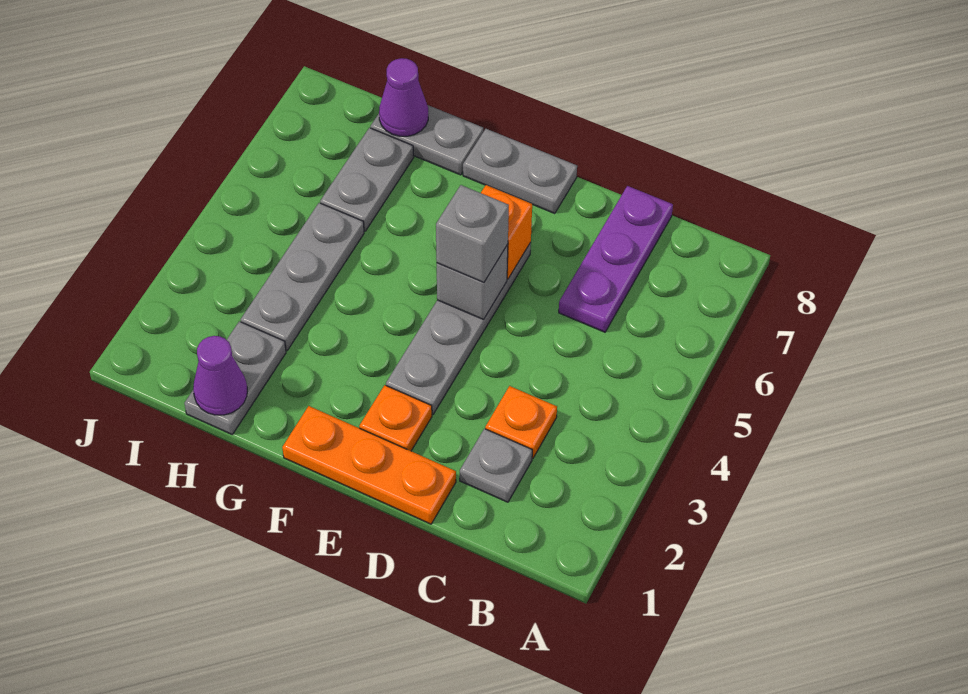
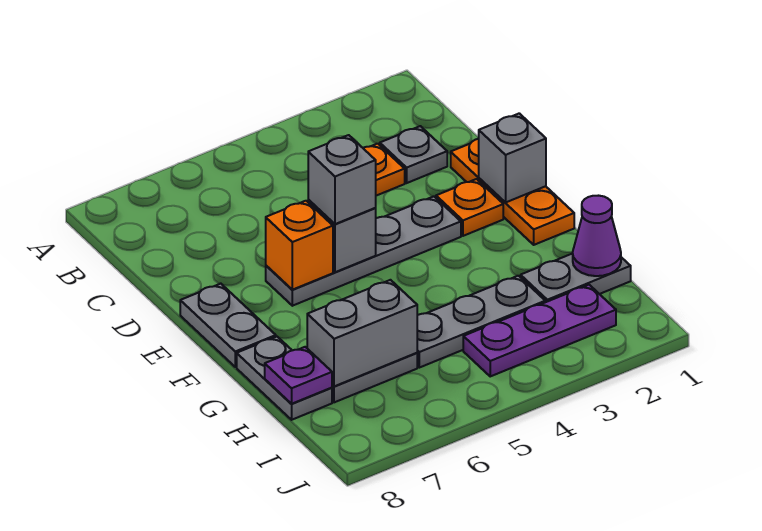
purple 1x3 plate [559,186,673,332] -> purple 1x3 plate moved to [463,285,616,376]
none -> grey 1x1 brick [479,113,546,203]
none -> grey 1x2 brick [307,280,417,386]
purple 1x1 cone [379,58,428,136] -> purple 1x1 plate [265,347,332,404]

